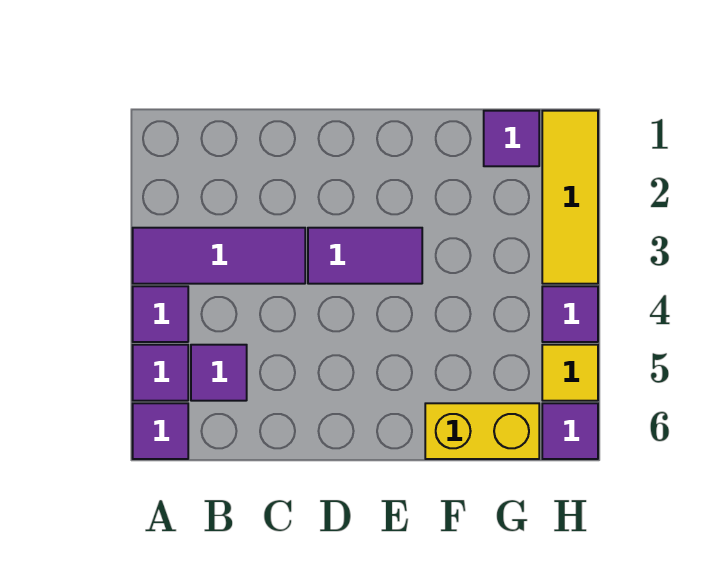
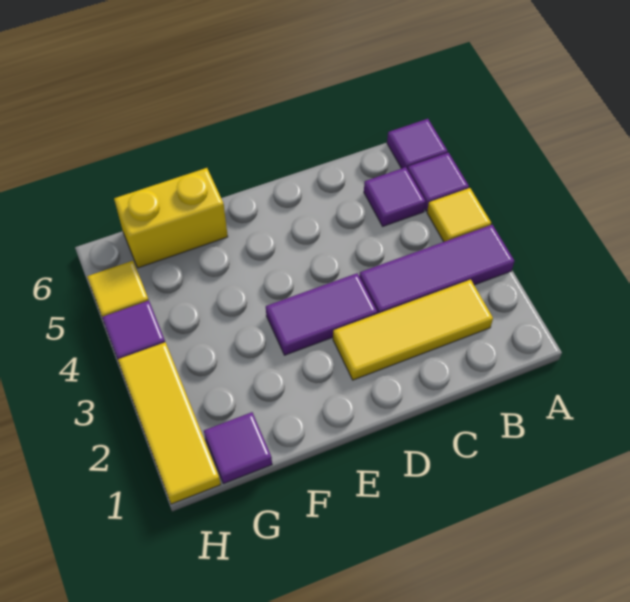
purple 1x1 tile [133,286,188,342] -> yellow 1x1 tile [427,188,491,242]
none -> yellow 1x3 tile [333,279,493,380]
purple 1x1 tile [542,403,598,459] -> none

